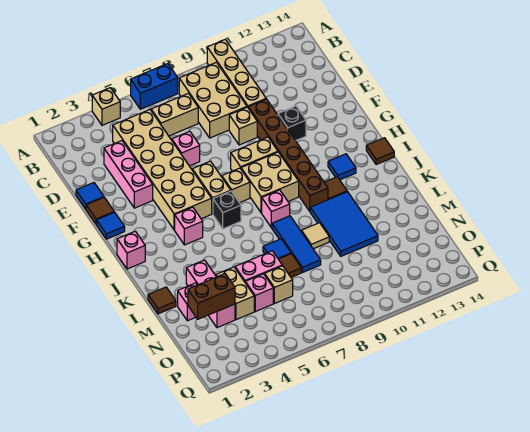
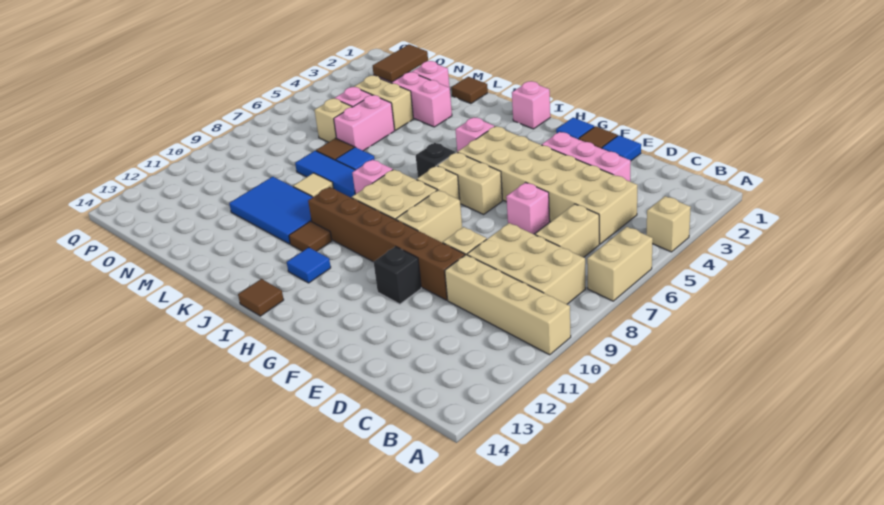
blue 1x2 brick [131,64,178,109] -> tan 1x2 brick [587,227,653,301]
brown 1x2 brick [188,274,235,319] -> brown 1x2 tile [373,44,428,82]

